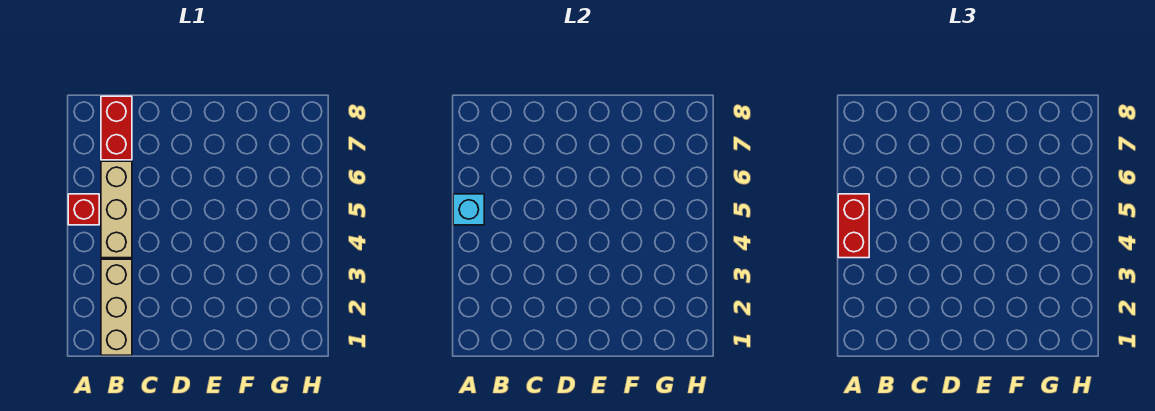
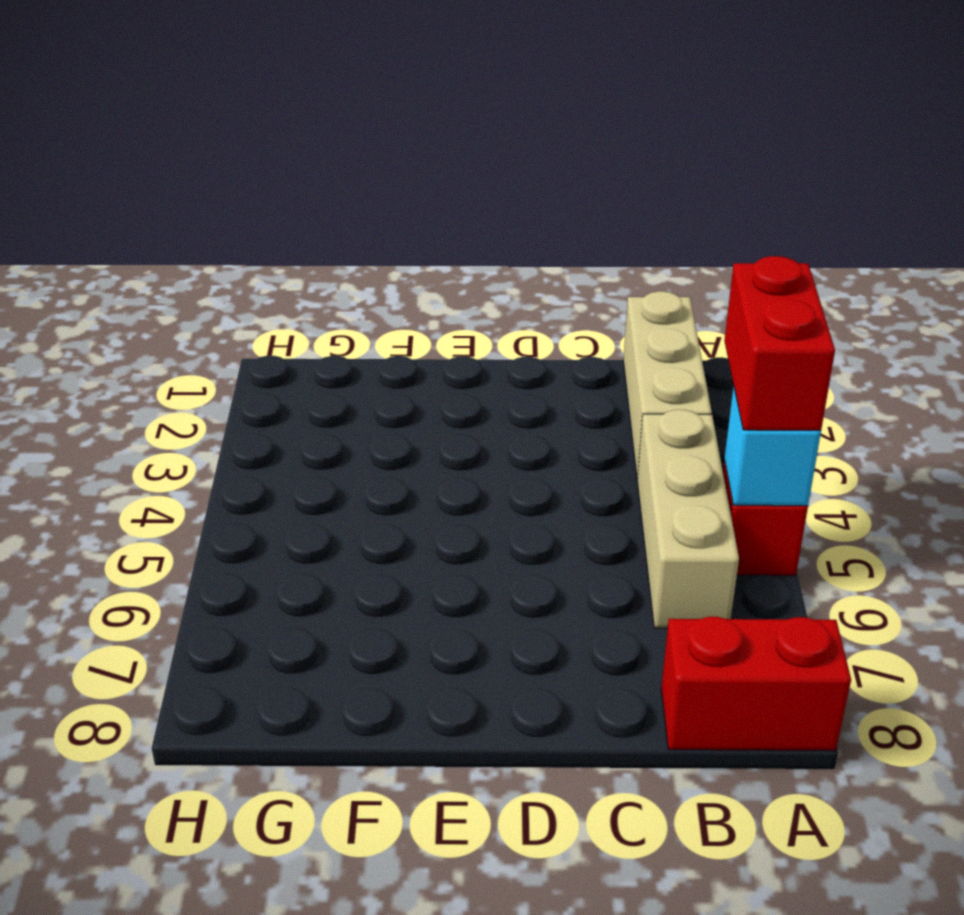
red 1x2 brick [101,96,132,160] -> red 1x2 brick turned to [661,617,851,751]

